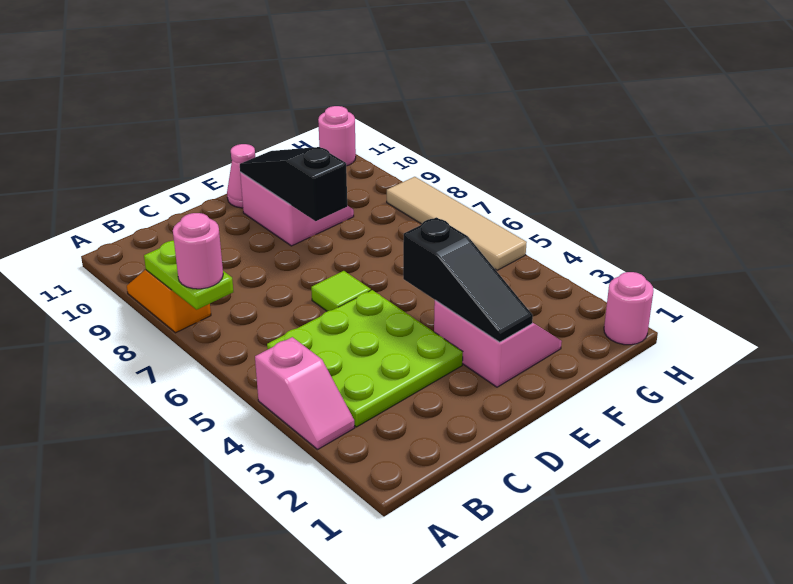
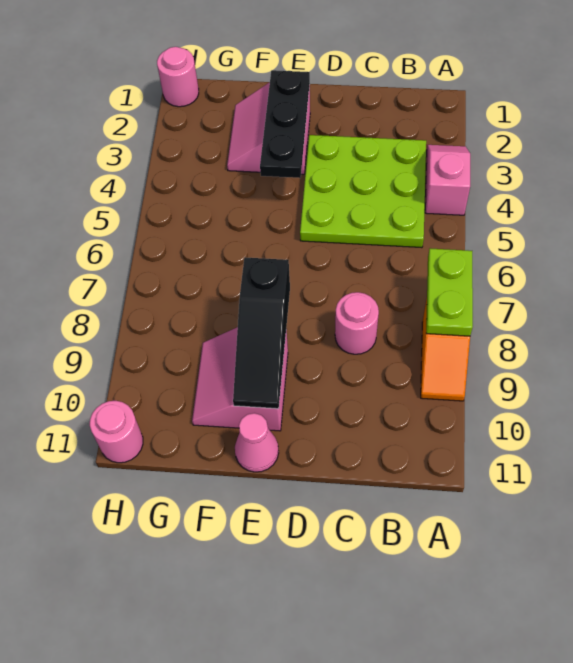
pink 1x1 round brick [173,213,223,289] -> pink 1x1 round brick moved to [335,292,379,354]
lime 1x1 tile [311,271,371,311] -> none
black 1x3 slope [403,217,533,342] -> black 1x3 plate [260,70,310,178]
tan 1x4 tile [387,177,527,270] -> none

